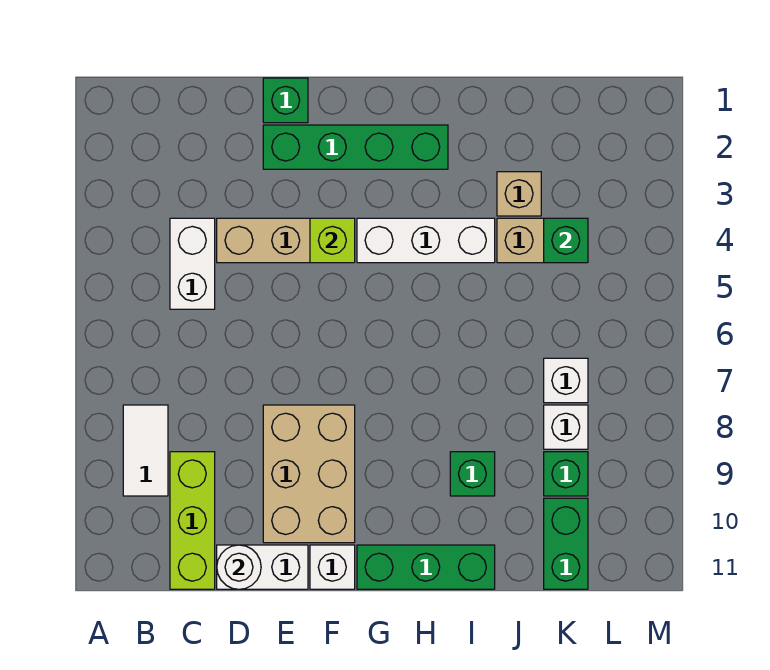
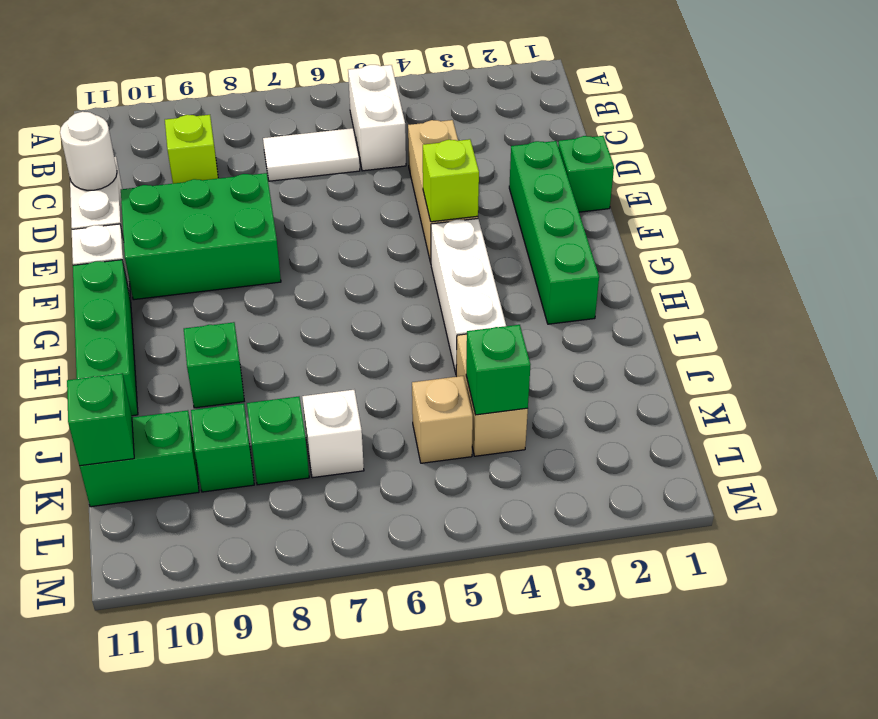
white 1x2 tile [123,405,168,496] -> white 1x2 tile moved to [263,128,360,181]
white 1x2 brick [170,218,215,309] -> white 1x2 brick turned to [348,65,406,171]
lime 1x3 brick [170,452,215,589] -> lime 1x1 brick [165,115,218,184]
tan 2x3 brick [263,405,355,543] -> green 2x3 brick [121,173,281,300]
tan 1x1 brick [497,172,541,216] -> tan 1x1 brick moved to [412,376,473,463]
white 1x1 brick [544,405,588,449] -> green 1x1 brick [247,397,309,485]
none -> green 1x1 brick [67,374,134,466]

